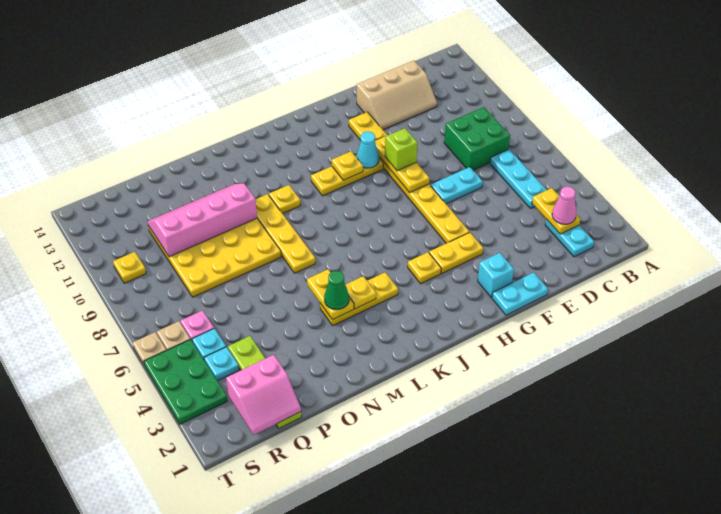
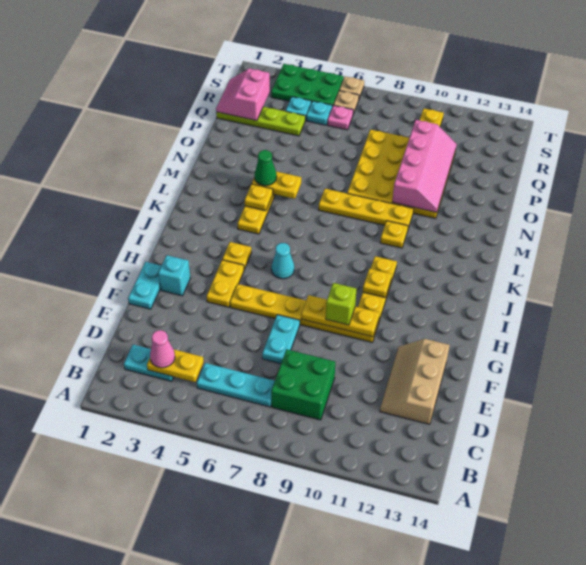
yellow 1x8 plate [349,112,469,243] -> yellow 1x6 plate [230,284,379,342]
cyan 1x1 cone [356,131,379,168] -> cyan 1x1 cone moved to [271,243,294,279]

